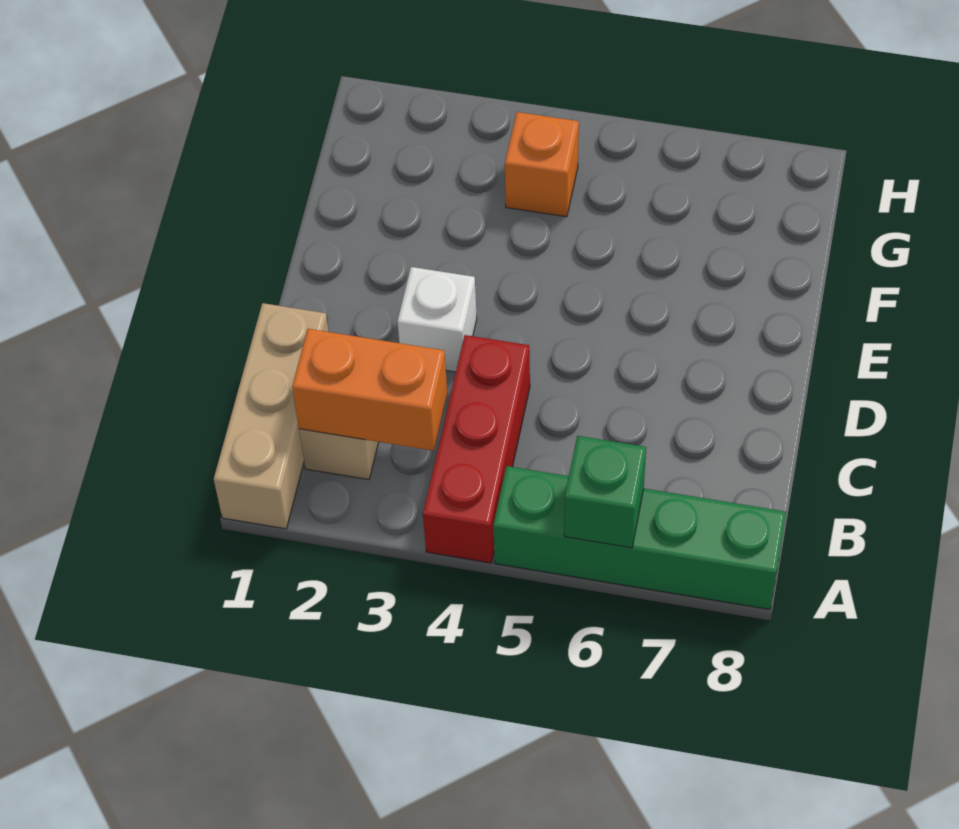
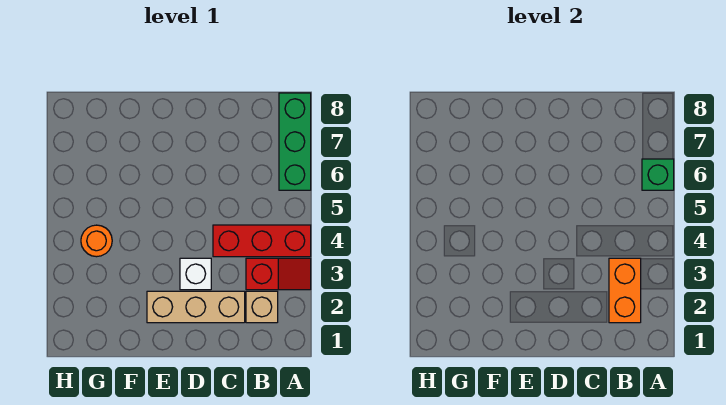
tan 1x3 brick [214,303,328,529] -> tan 1x3 brick moved to [147,291,245,323]
none -> red 1x2 slope [246,258,311,290]
green 1x4 brick [493,466,786,609] -> green 1x3 brick [279,93,311,190]
orange 1x1 brick [505,112,579,217] -> orange 1x1 round brick [81,225,112,257]

